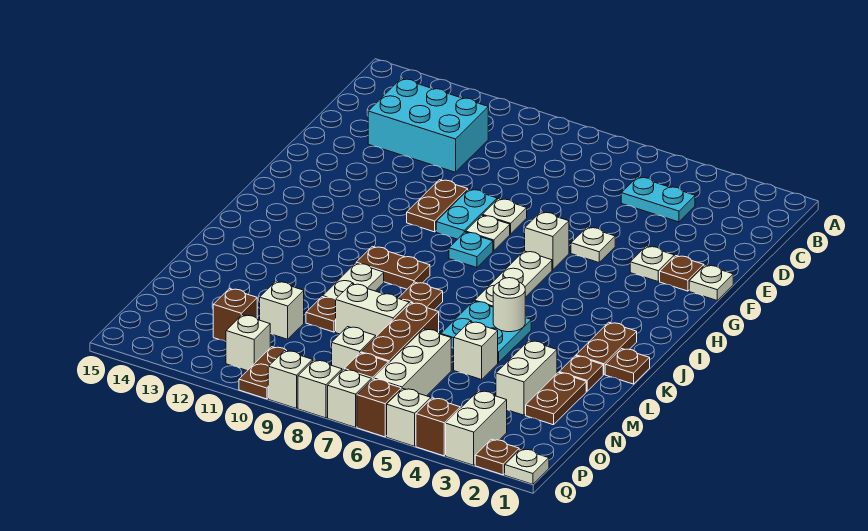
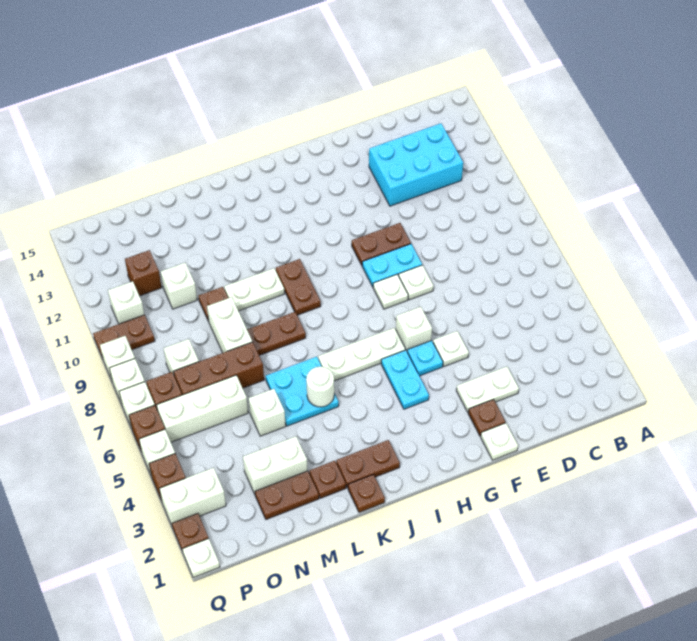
cyan 1x2 plate [621,177,695,222] -> cyan 1x2 plate moved to [381,350,429,409]
cyan 2x3 brick [368,79,488,172] -> cyan 2x3 brick turned to [369,123,463,206]
white 1x1 plate [630,246,674,281] -> white 1x2 plate [456,367,519,413]
cyan 1x1 plate [449,232,493,268] -> cyan 1x1 plate moved to [407,340,443,376]

